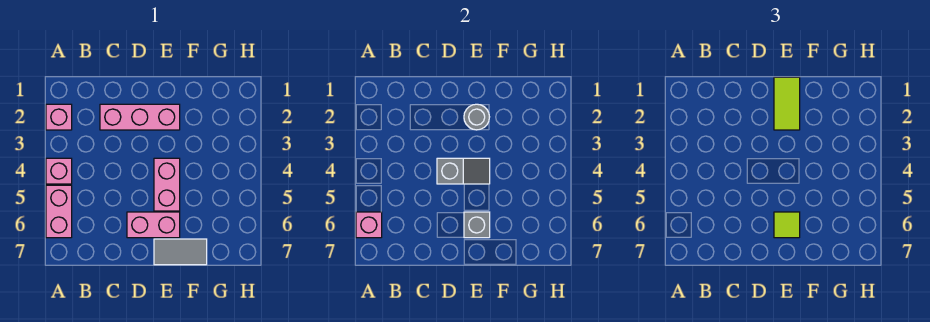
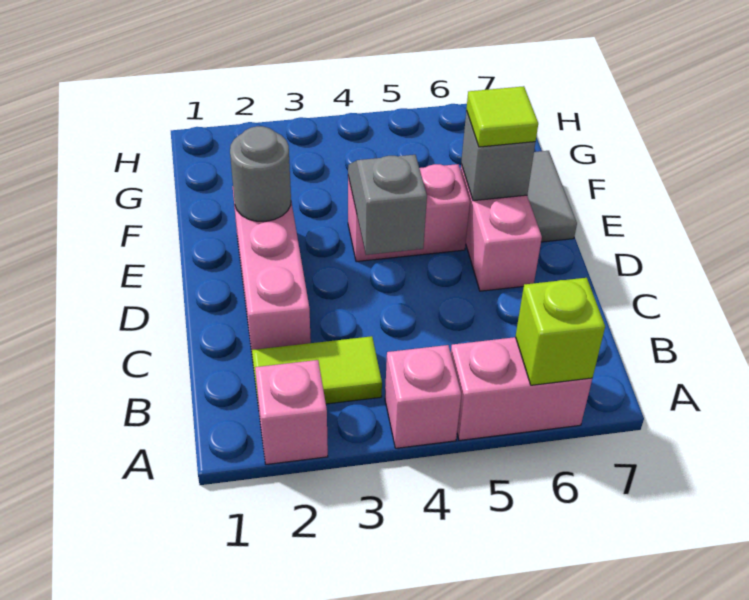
pink 1x1 brick [356,212,382,238] -> lime 1x1 brick [515,278,605,385]
lime 1x2 tile [774,77,800,130] -> lime 1x2 tile moved to [252,336,382,408]

